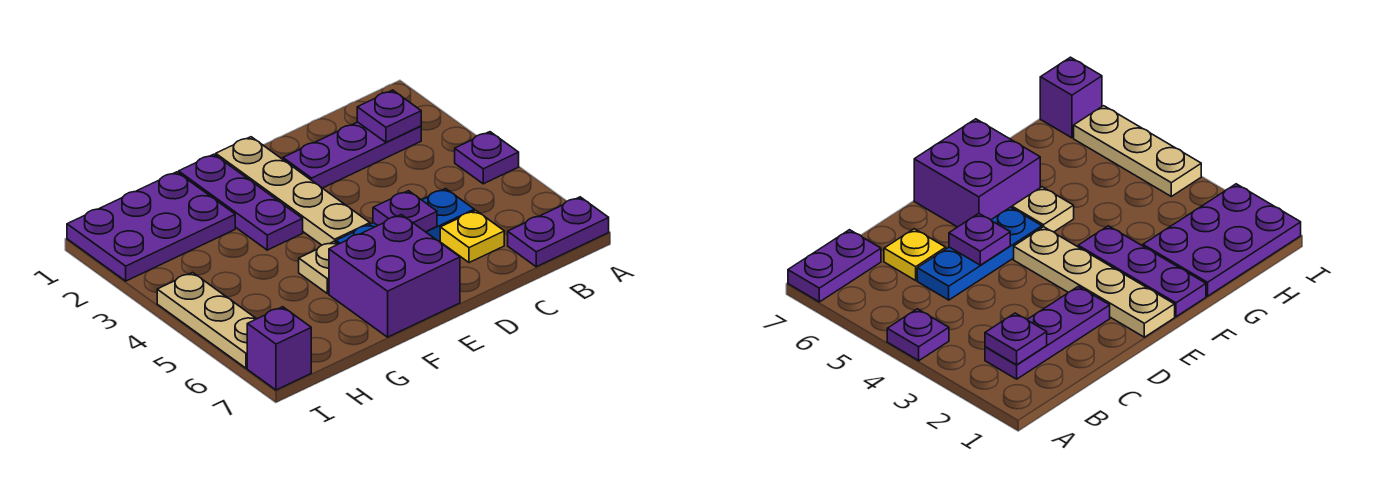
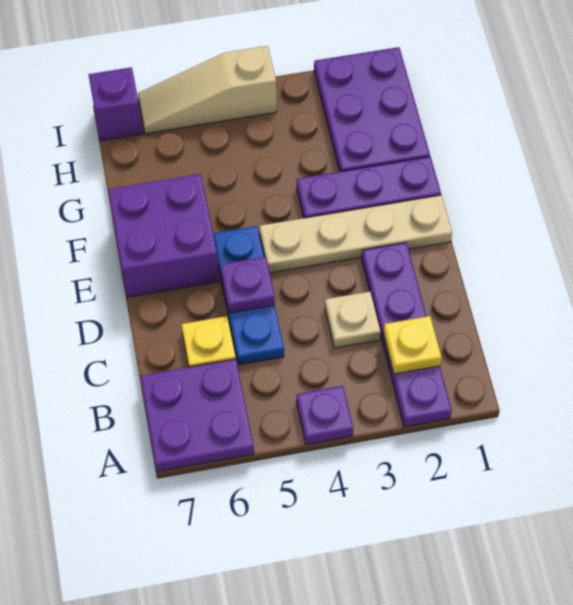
purple 1x2 plate [508,197,609,267] -> purple 2x2 plate [140,359,254,472]
purple 1x3 plate [283,122,421,188] -> purple 1x4 plate [362,243,452,427]
purple 1x1 plate [357,90,421,142] -> yellow 1x1 plate [383,316,441,374]
tan 1x1 plate [299,241,338,294] -> tan 1x1 plate moved to [325,292,380,348]
tan 1x3 plate [157,273,256,368] -> tan 1x3 slope [138,46,276,134]

